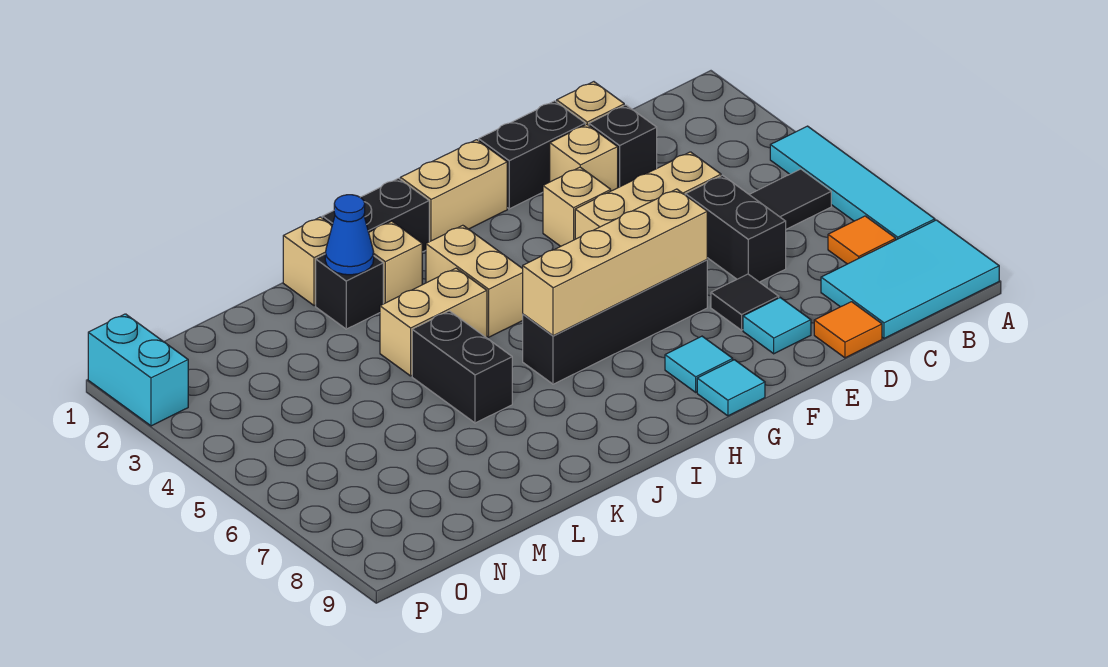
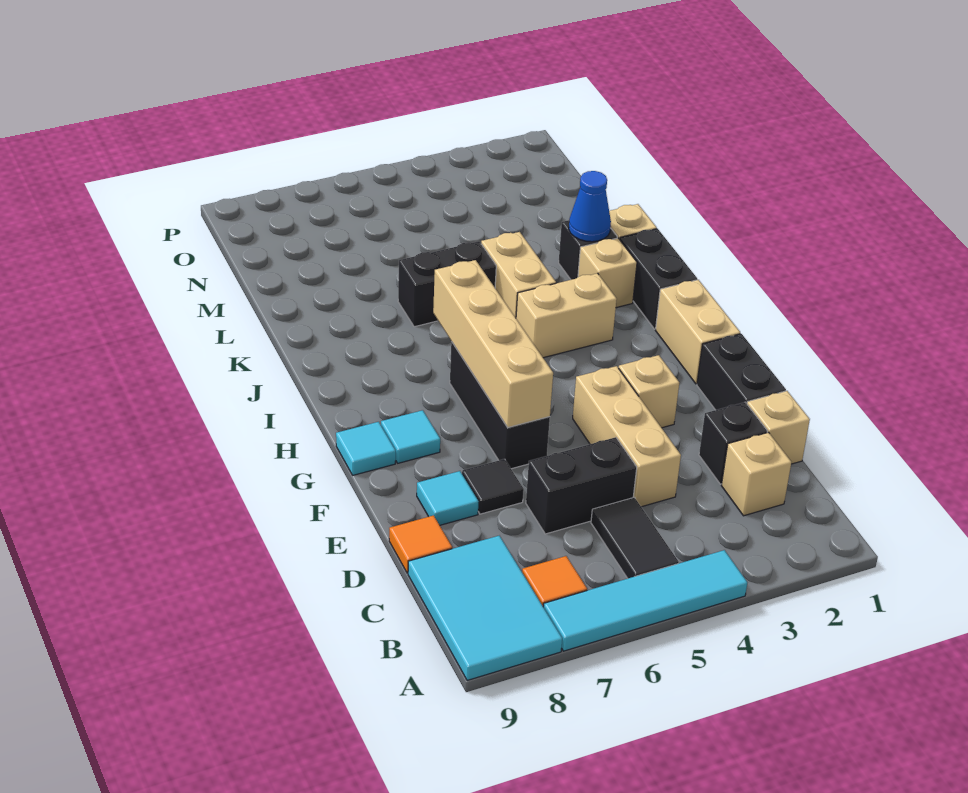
tan 1x1 brick [550,125,618,191] -> tan 1x1 brick moved to [721,432,791,516]
black 1x4 brick [523,260,707,384] -> black 1x3 brick [450,342,550,469]
cyan 1x2 brick [88,314,188,426] -> none

